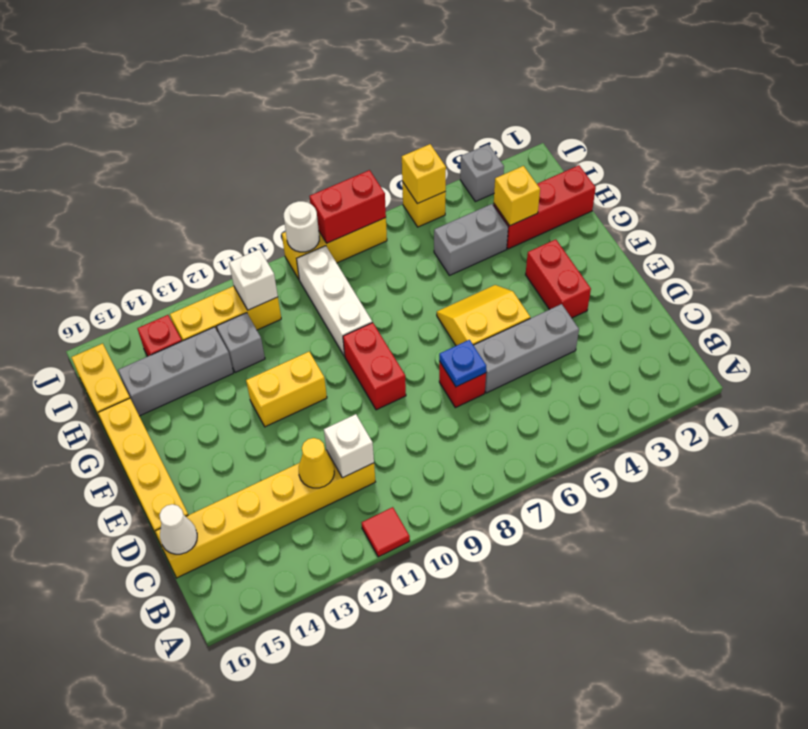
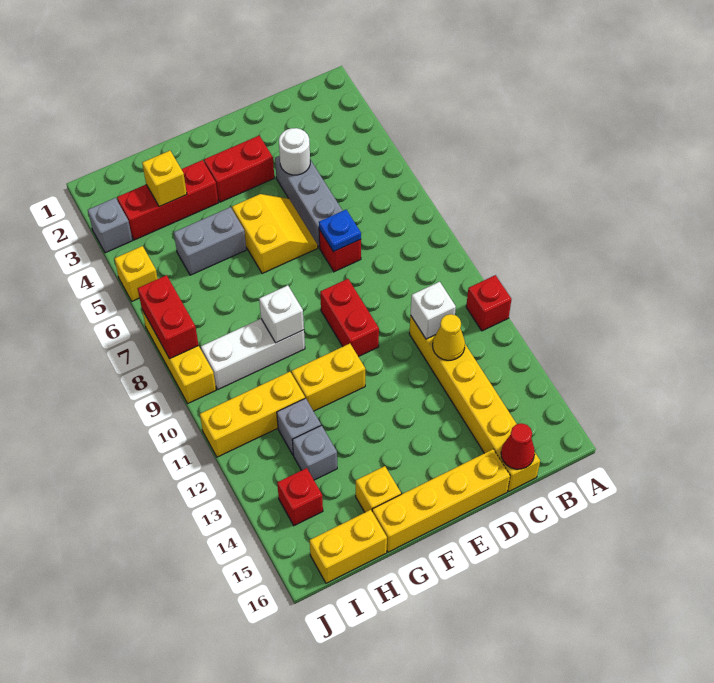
red 1x1 tile [362,507,410,557] -> red 1x1 brick [466,275,511,331]
white 1x1 cone [160,504,197,554] -> red 1x1 cone [501,423,535,469]
yellow 2x2 slope [437,285,530,346] -> yellow 2x2 slope turned to [232,194,318,274]
red 1x2 brick [343,322,406,410] -> red 1x2 brick turned to [320,279,379,357]
yellow 1x2 brick [246,352,327,427] -> yellow 1x2 brick turned to [292,344,365,411]
red 1x3 brick [494,165,596,249] -> red 1x3 brick turned to [117,160,218,240]
grey 1x2 brick [434,204,508,275] -> grey 1x2 brick turned to [174,207,246,275]
grey 1x3 brick [118,327,233,416] -> grey 1x1 brick [292,426,337,480]
yellow 1x3 brick [170,286,281,341] -> yellow 1x3 brick turned to [200,372,305,457]
white 1x1 brick [229,249,278,310] -> white 1x1 brick moved to [259,285,304,343]
yellow 1x1 brick [402,144,446,204] -> yellow 1x1 brick moved to [356,466,401,512]
white 1x1 round brick [284,201,319,252] -> white 1x1 round brick moved to [279,128,310,175]

